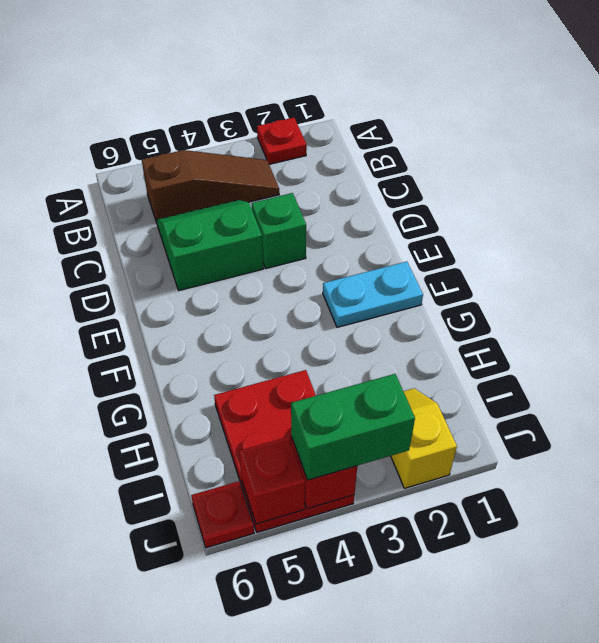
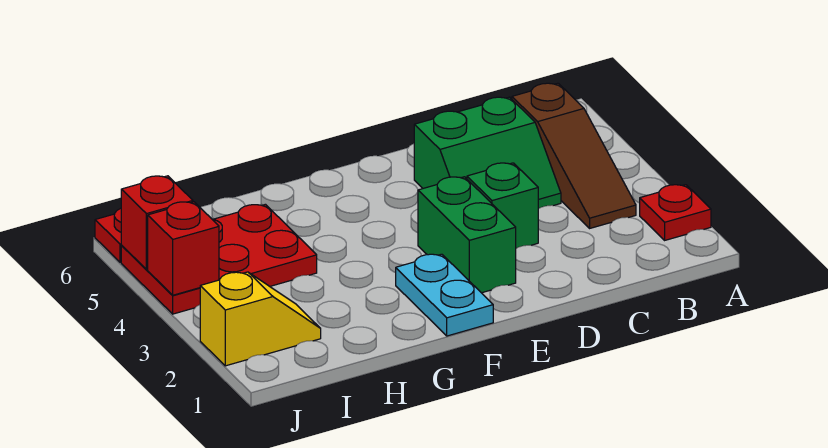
green 2x2 slope [157,200,263,291] -> green 2x2 slope turned to [414,97,561,209]
green 1x2 brick [291,374,415,480] -> green 1x2 brick moved to [418,177,516,293]

